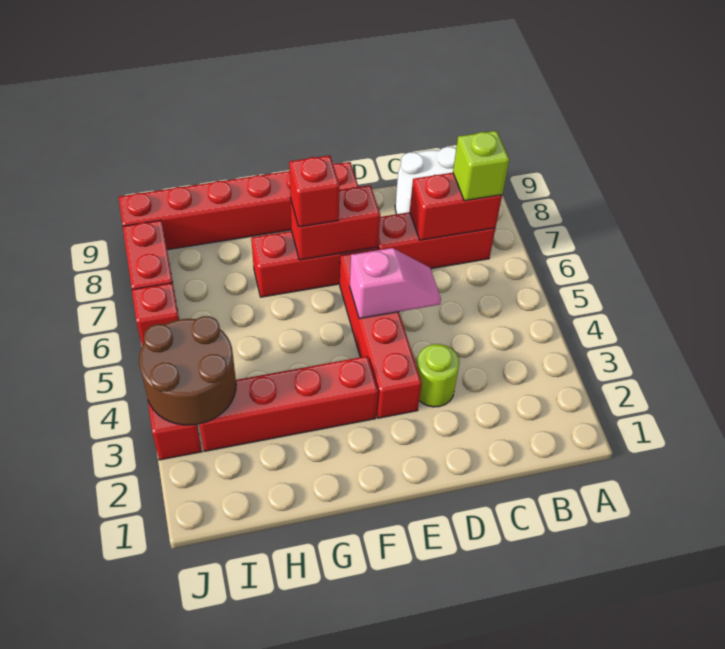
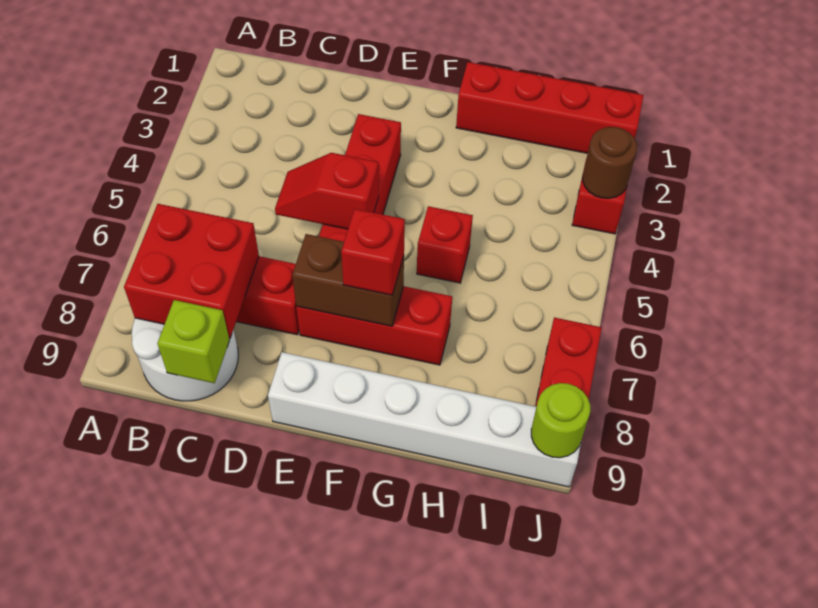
red 1x2 brick [410,173,502,240] -> red 2x2 brick [124,204,259,338]
lime 1x1 brick [453,131,509,201] -> lime 1x1 brick moved to [157,300,230,383]
lime 1x1 round brick [417,344,460,407] -> lime 1x1 round brick moved to [531,383,590,458]
pink 1x2 slope [350,248,441,319] -> red 1x2 slope [275,153,379,229]
red 1x2 brick [290,185,380,260] -> brown 1x2 brick [292,234,404,326]
red 1x6 brick [118,162,358,250] -> white 1x6 brick [268,352,581,487]
red 1x4 brick [199,356,378,451] -> red 1x4 brick moved to [456,62,644,153]
brown 2x2 round brick [139,316,236,425] -> brown 1x1 round brick [583,127,637,198]
red 1x1 brick [132,283,179,346] -> red 1x1 brick moved to [417,206,473,283]

